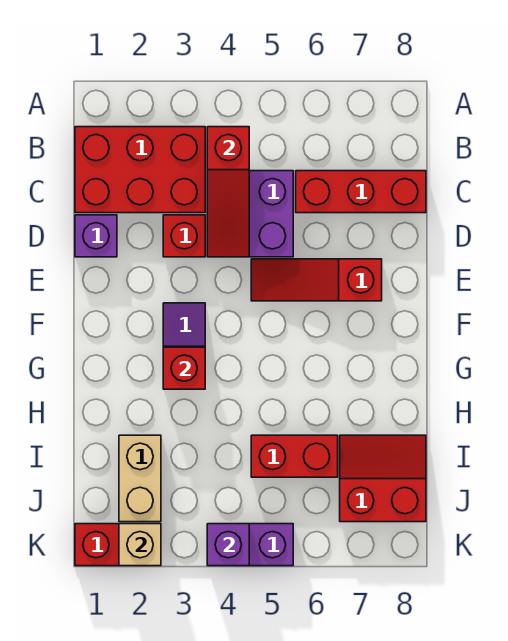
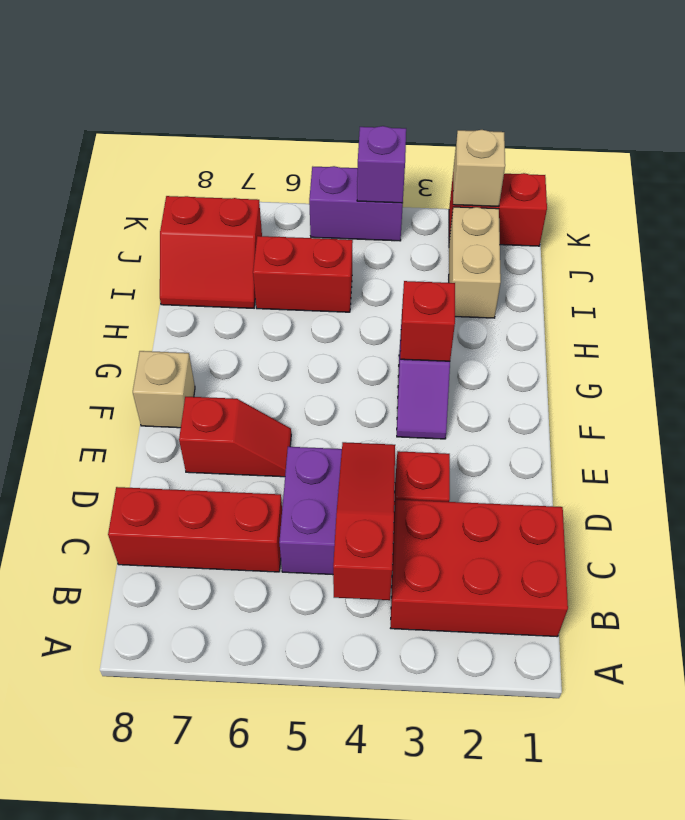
purple 1x1 brick [75,215,117,257] -> none
red 1x3 slope [251,259,382,301] -> red 1x2 slope [179,397,291,477]
none -> tan 1x1 brick [133,351,195,428]

